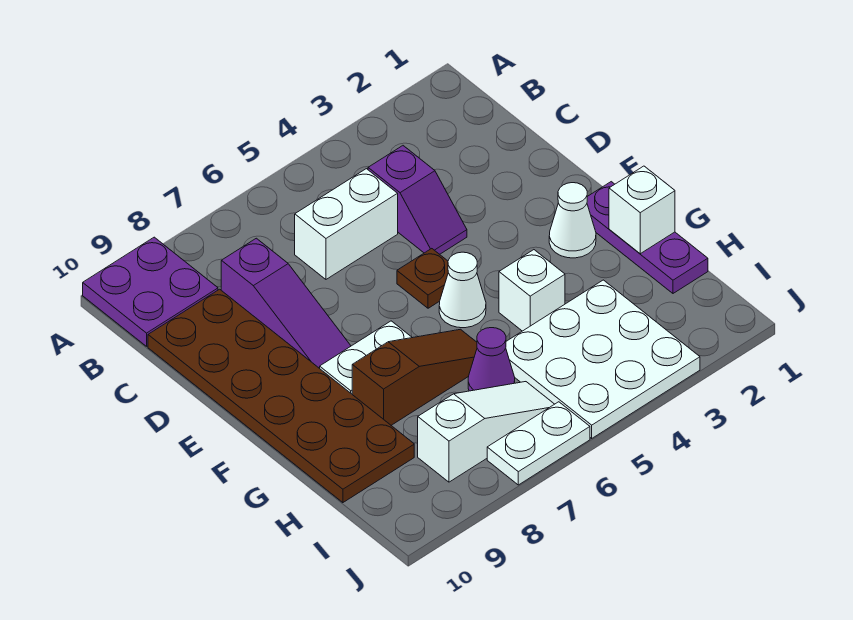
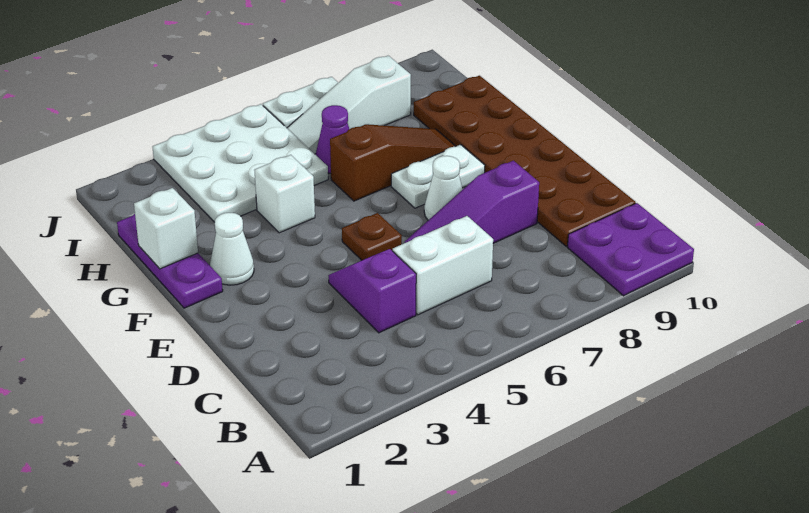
purple 1x3 slope [221,238,351,368] -> purple 1x3 slope turned to [405,161,539,243]
white 1x1 cone [439,252,486,328] -> white 1x1 cone moved to [424,156,463,220]
brown 1x3 slope [352,329,477,425] -> brown 1x3 slope turned to [330,124,456,201]

